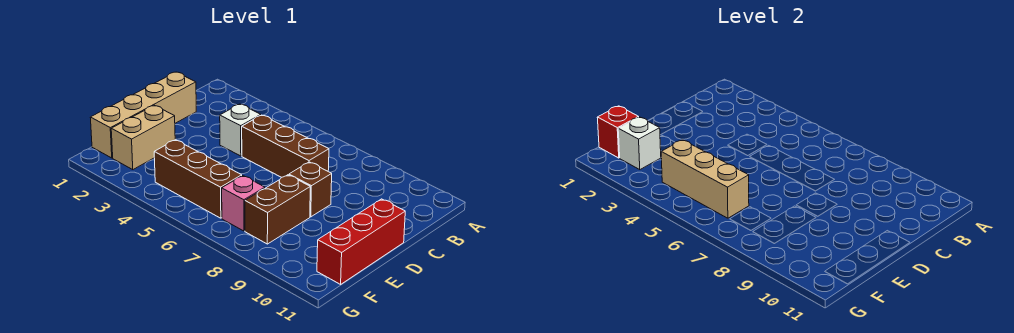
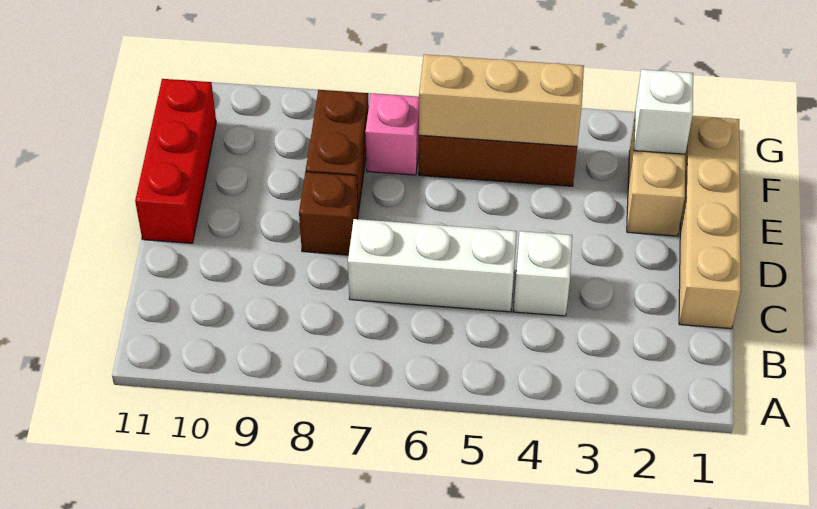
brown 1x3 brick [242,115,329,177] -> white 1x3 brick [348,219,517,312]
red 1x1 brick [597,106,638,158] -> none

